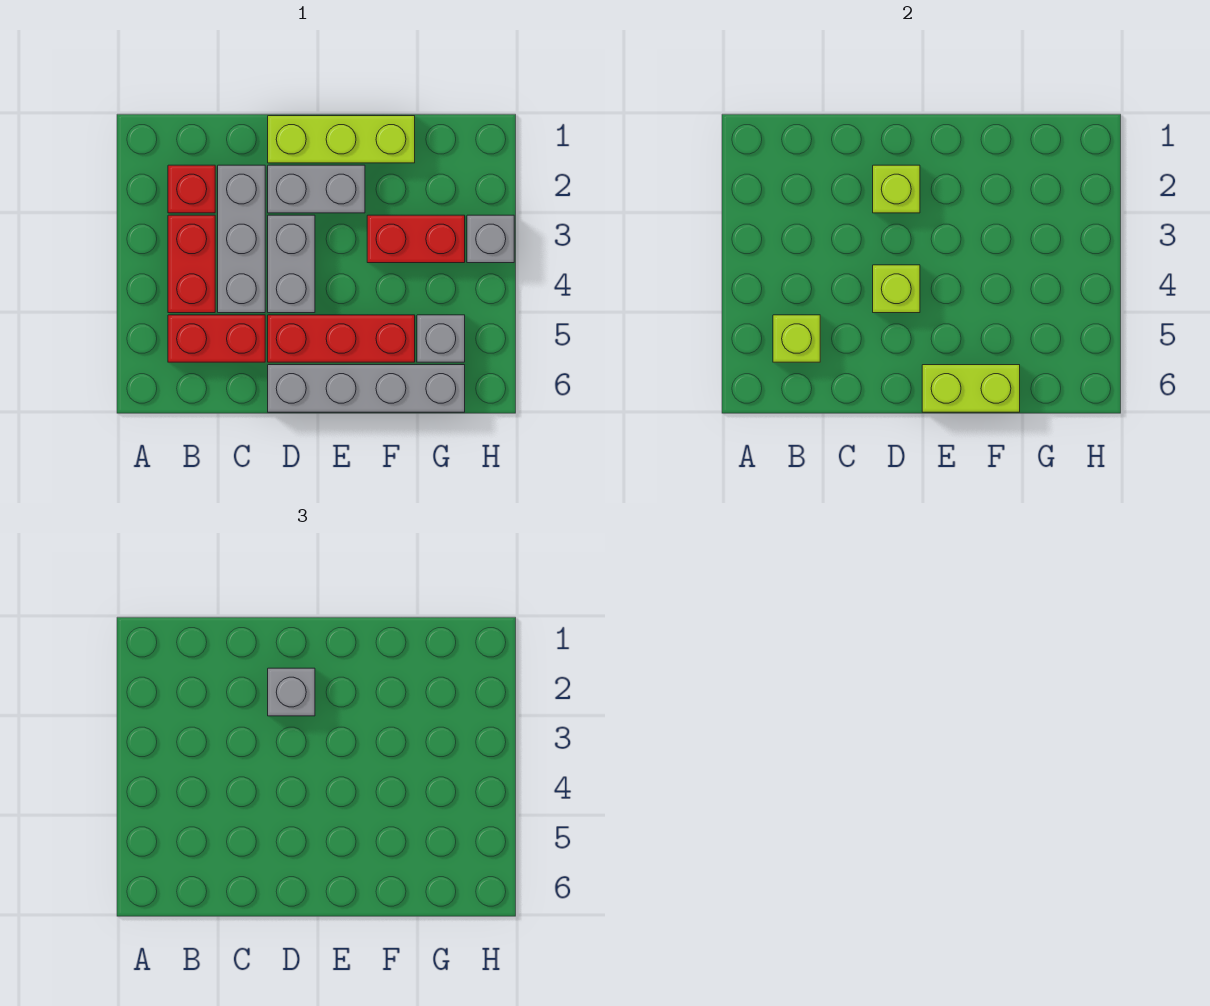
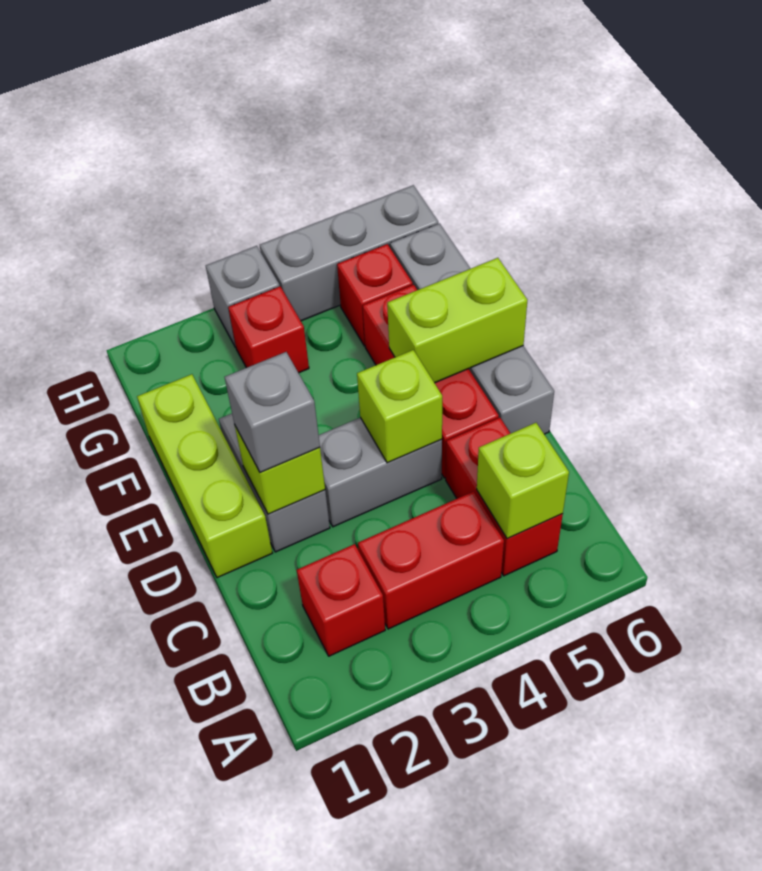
grey 1x3 brick [218,165,265,313] -> grey 1x3 brick moved to [260,185,438,321]
lime 1x2 brick [922,365,1020,412] -> lime 1x2 brick turned to [387,258,527,383]
red 1x2 brick [367,215,465,263] -> red 1x1 brick [228,287,309,373]
grey 1x1 brick [417,315,465,362] -> red 1x1 brick [337,244,413,346]

